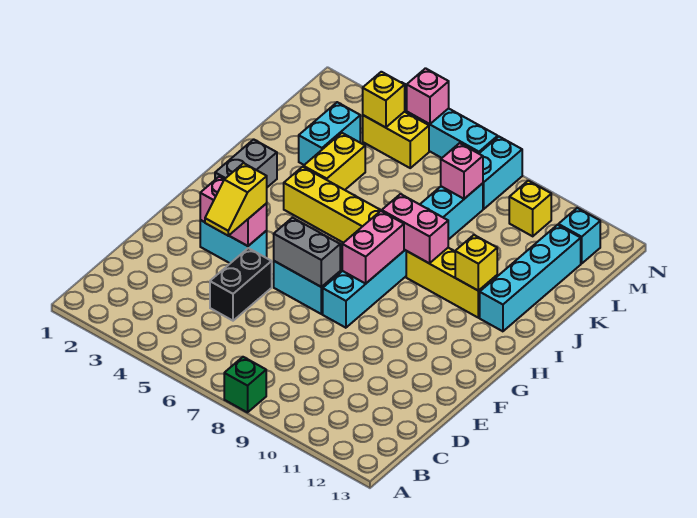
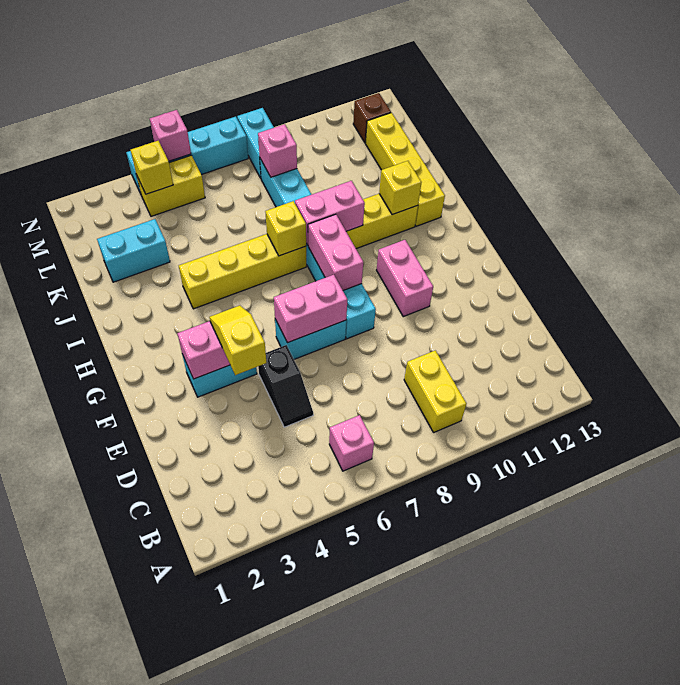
green 1x1 brick [224,357,266,412] -> none
none -> pink 1x1 brick [329,415,374,471]
black 1x2 brick [210,248,272,321] -> black 1x2 slope [258,345,313,427]
yellow 1x2 slope [205,163,267,236] -> yellow 1x2 slope turned to [209,305,267,375]
grey 1x2 brick [274,218,340,287] -> pink 1x2 brick [274,275,347,343]
none -> pink 1x2 brick [377,240,433,317]
grey 1x2 brick [215,139,277,187] -> none
cyan 1x4 brick [480,225,581,331] -> yellow 1x4 brick [365,113,445,226]
yellow 1x2 brick [303,133,365,190] -> yellow 1x2 brick moved to [404,350,466,432]
cyan 1x2 brick [299,102,360,165] -> cyan 1x2 brick turned to [97,219,170,282]
yellow 1x1 brick [509,181,551,236] -> yellow 1x1 brick moved to [265,201,306,256]
cyan 1x1 brick [558,208,600,264] -> brown 1x1 brick [353,93,391,143]

